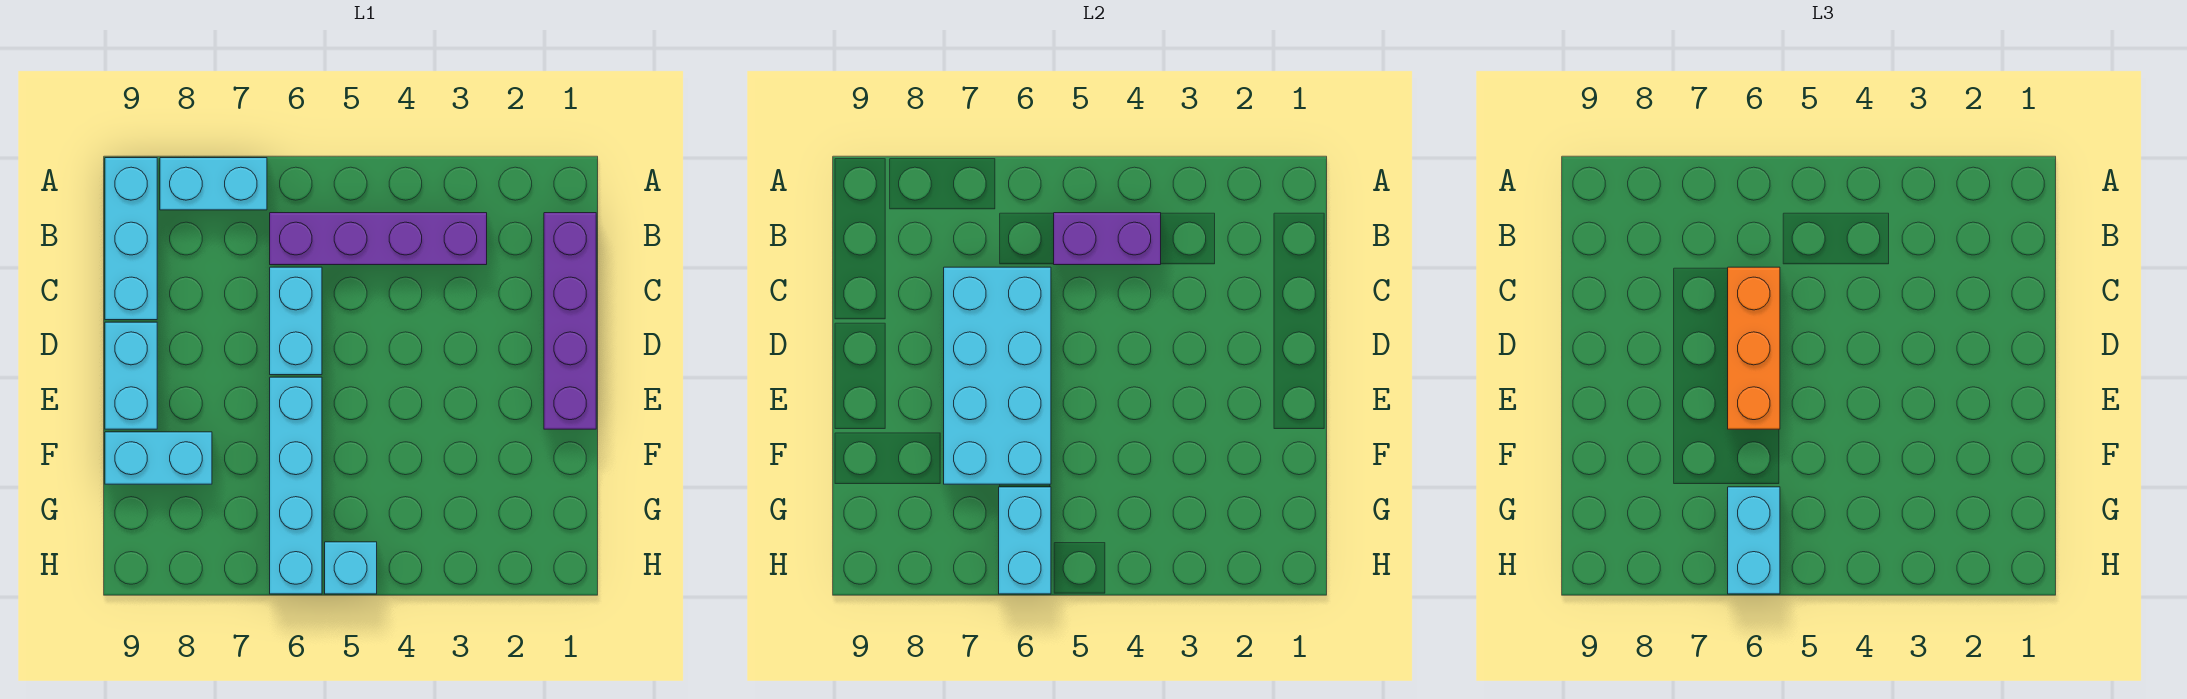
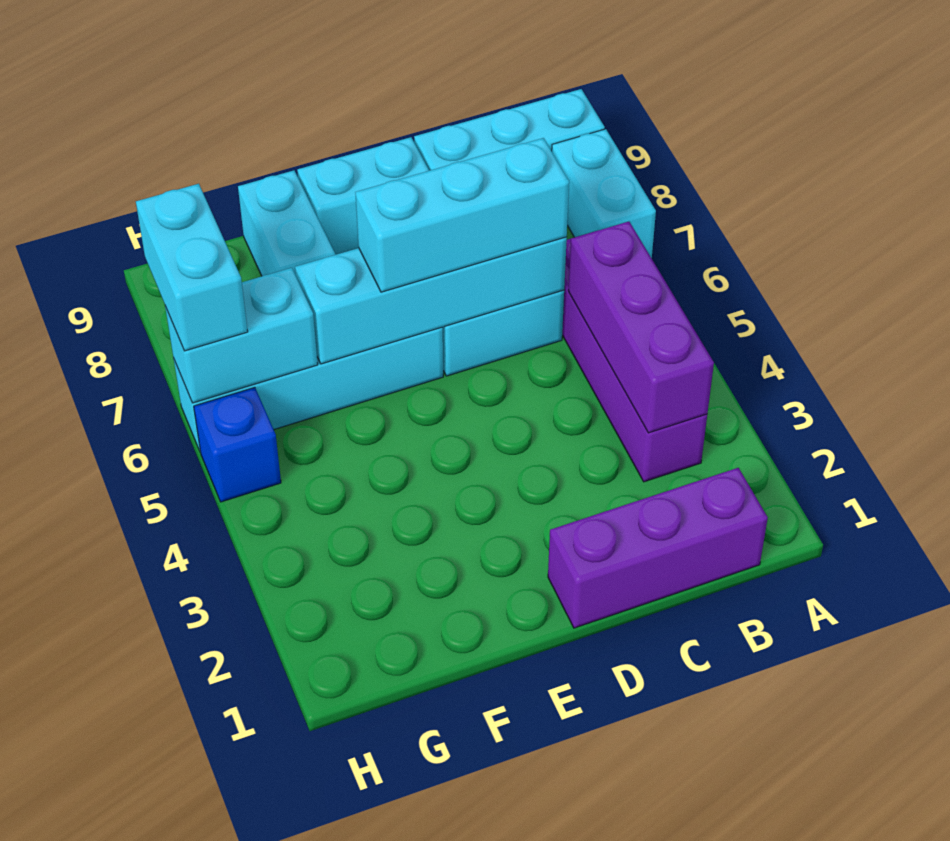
purple 1x4 brick [544,213,596,429] -> purple 1x3 brick [548,468,768,628]
purple 1x2 brick [1054,213,1161,265] -> purple 1x3 brick [568,222,714,433]
cyan 2x4 brick [944,267,1051,484] -> cyan 1x4 brick [295,237,567,364]
orange 1x3 brick [1728,267,1780,429] -> cyan 1x3 brick [355,138,569,292]
cyan 1x2 brick [1728,487,1780,594] -> cyan 1x2 brick turned to [136,184,248,351]
cyan 1x1 brick [325,542,377,594] -> blue 1x1 brick [194,387,281,502]

